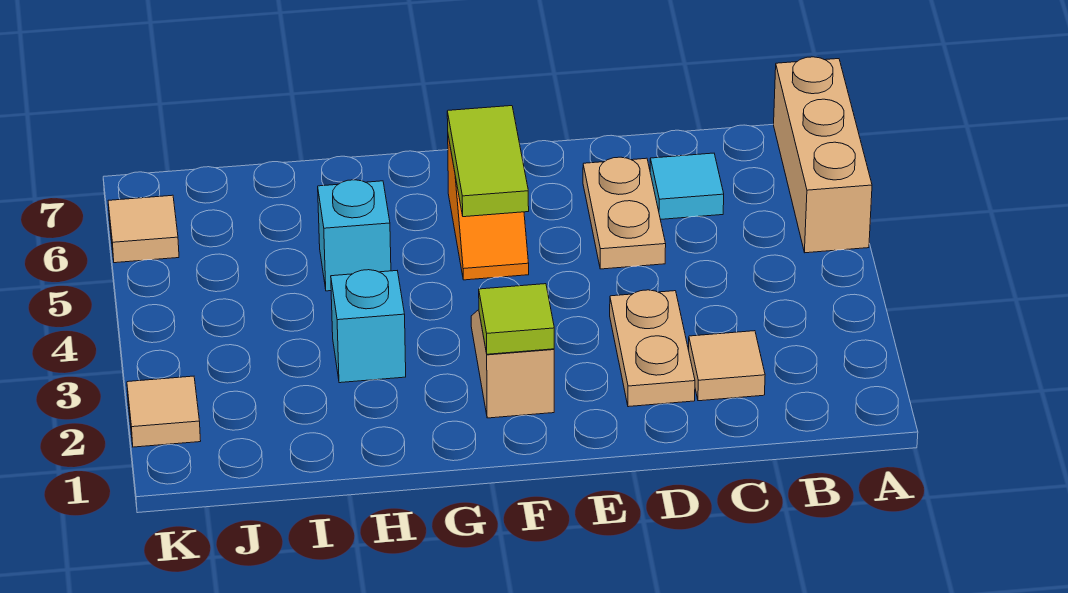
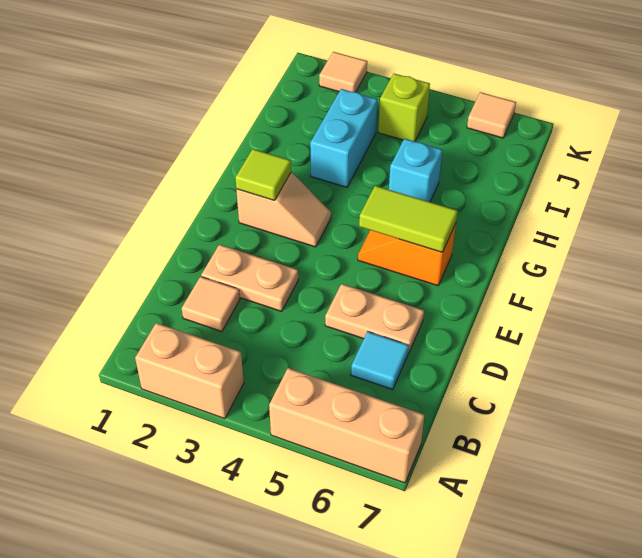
none -> tan 1x2 brick [135,323,244,419]
cyan 1x1 brick [331,270,406,383] -> cyan 1x2 brick [310,89,377,187]
none -> lime 1x1 brick [378,74,430,141]

